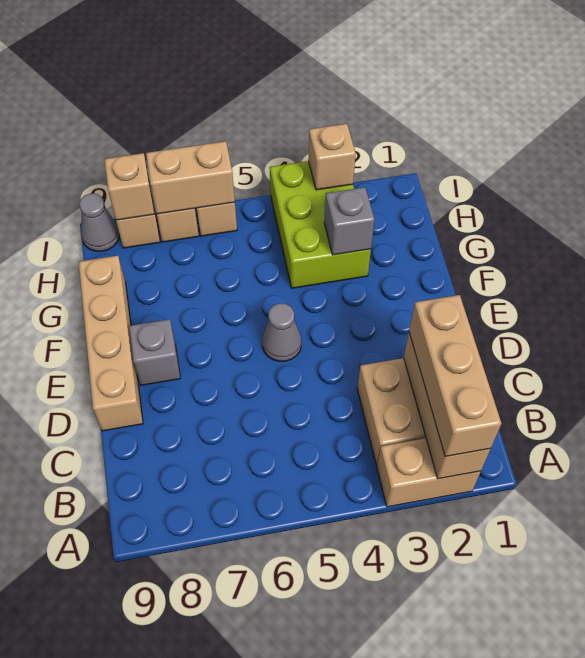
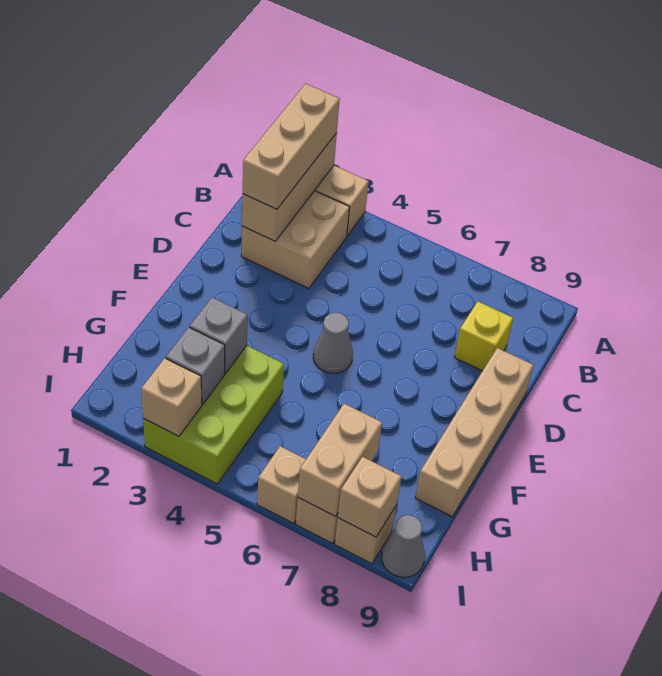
none -> yellow 1x1 brick [454,302,513,371]
grey 1x1 brick [129,319,181,385] -> grey 1x1 brick moved to [166,327,225,404]
tan 1x2 brick [146,141,235,214] -> tan 1x2 brick turned to [298,404,382,516]

